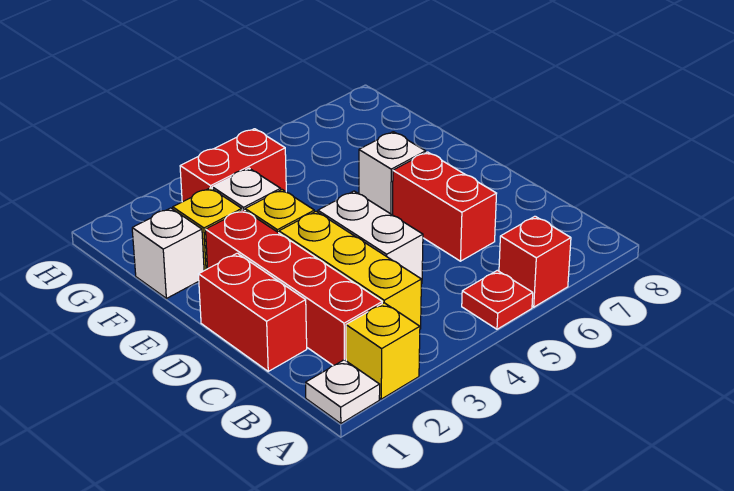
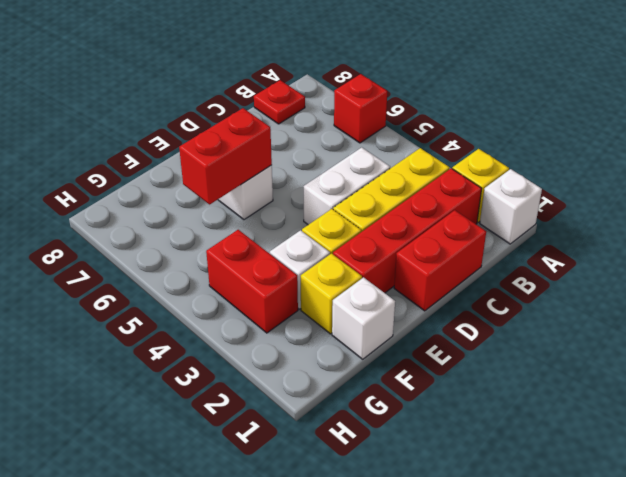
white 1x1 plate [306,360,380,423] -> white 1x1 brick [480,169,542,244]
red 1x1 plate [462,270,533,329] -> red 1x1 plate moved to [254,80,305,124]
red 1x2 brick [393,152,497,261] -> red 1x2 brick moved to [179,108,272,204]

